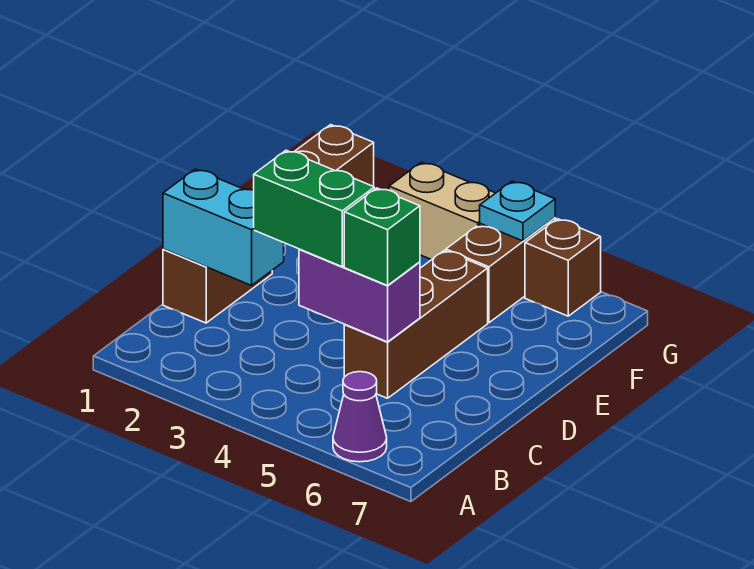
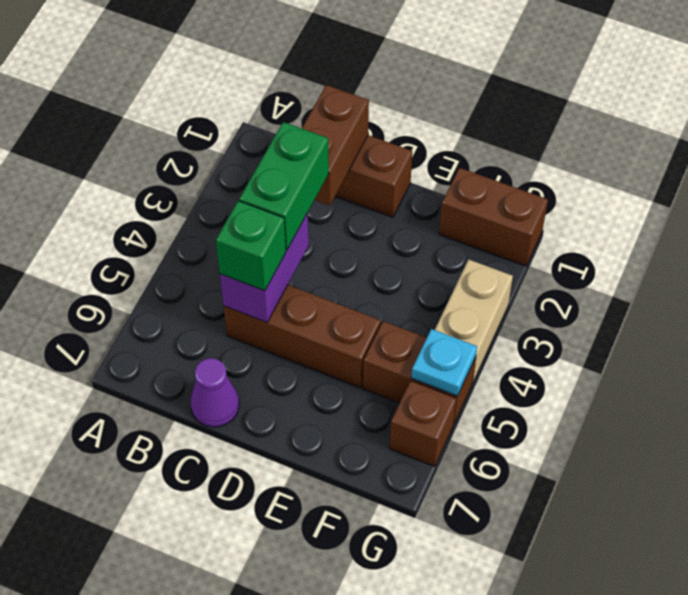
purple 1x1 cone [333,372,387,462] -> purple 1x1 cone moved to [191,358,239,427]
cyan 1x2 brick [163,169,284,285] -> brown 1x2 brick [302,85,369,206]

